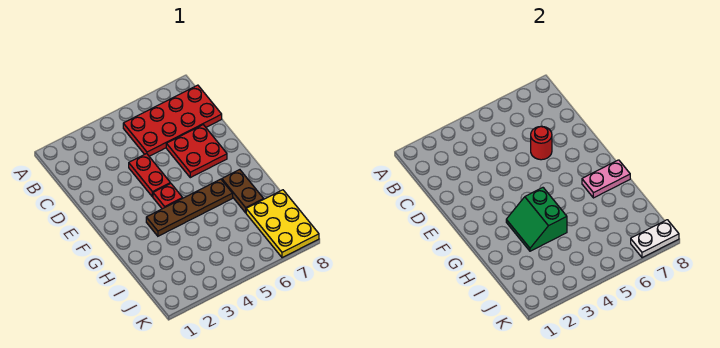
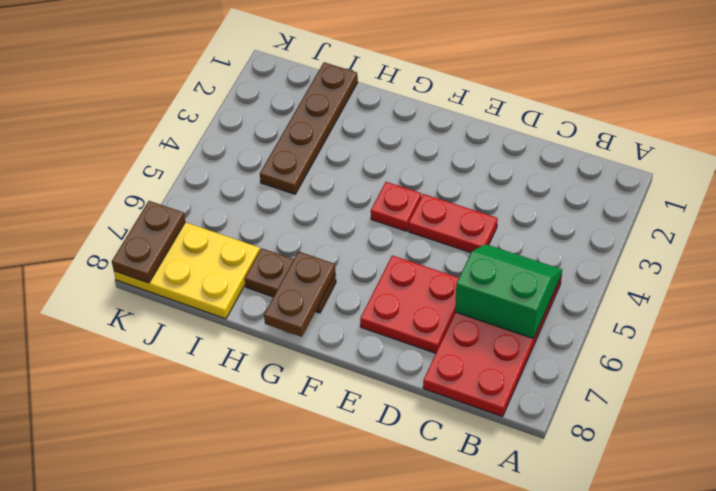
red 1x1 round brick [531,126,552,160] -> none
brown 1x4 plate [146,179,233,236] -> brown 1x4 plate moved to [260,62,358,194]
green 2x2 slope [506,188,567,251] -> green 2x2 slope moved to [455,244,562,339]
pink 1x2 plate [582,160,630,198] -> brown 1x2 plate [264,252,335,337]
white 1x2 plate [631,220,679,258] -> brown 1x2 plate [112,201,185,283]

